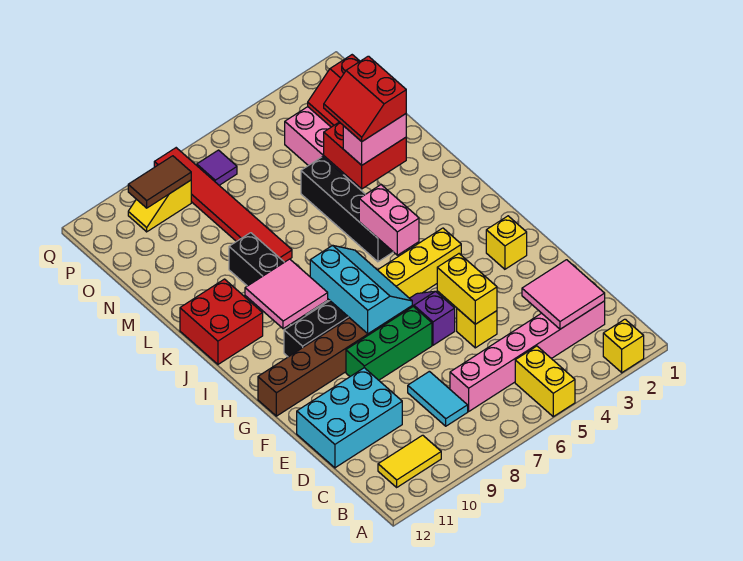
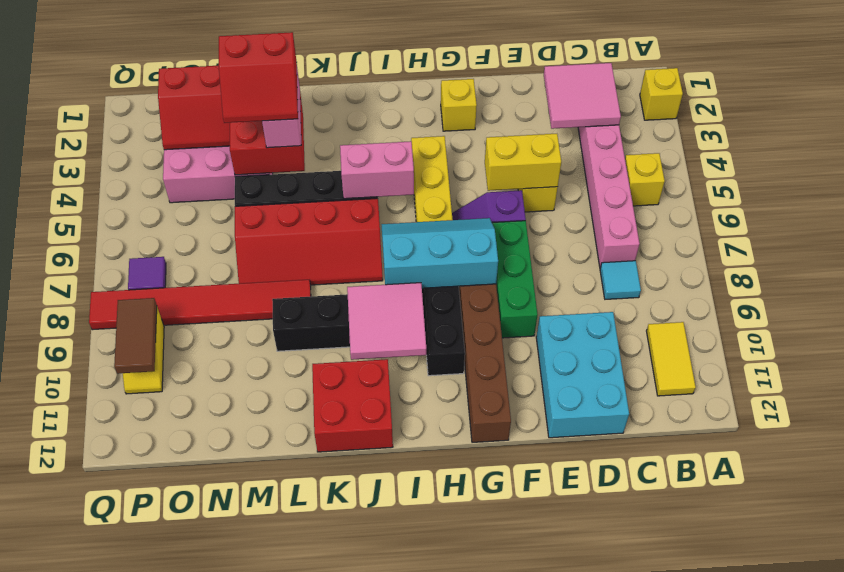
yellow 1x2 brick [515,346,575,417] -> yellow 1x1 brick [625,153,665,206]
cyan 1x2 tile [408,371,468,426] -> cyan 1x1 tile [600,261,641,299]
none -> red 2x4 slope [235,198,383,285]

